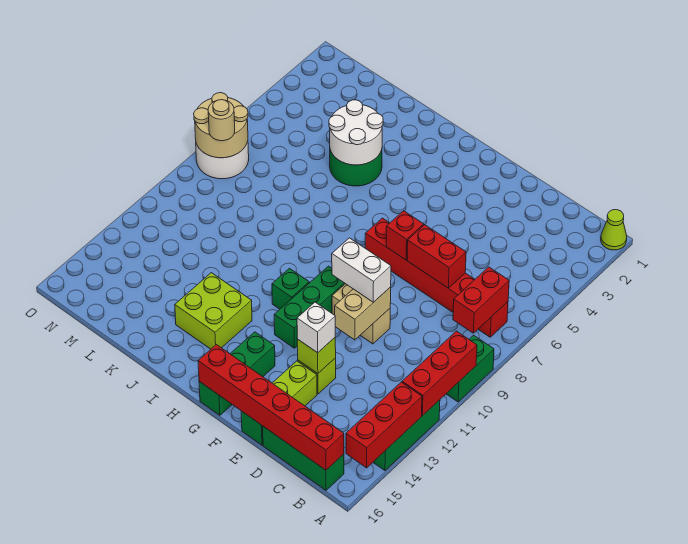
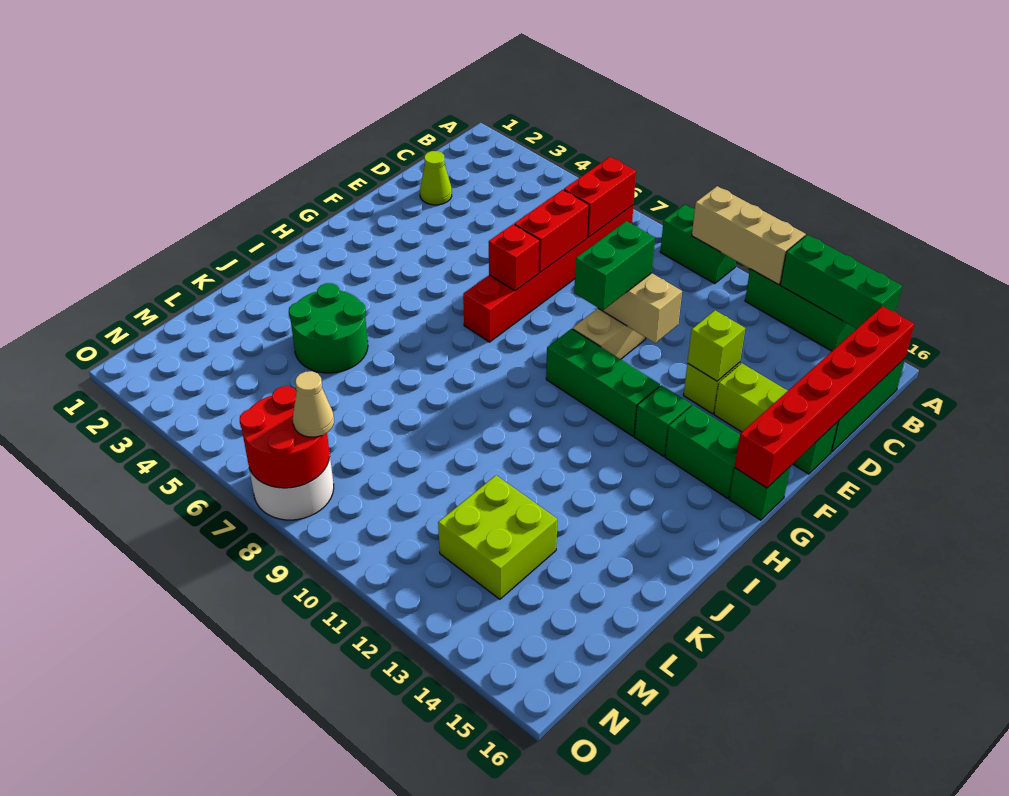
lime 1x1 cone [601,210,627,250] -> lime 1x1 cone moved to [420,151,452,205]
red 1x3 brick [402,331,477,416] -> tan 1x3 brick [692,186,806,285]
red 1x3 brick [346,382,422,468] -> green 1x3 brick [780,235,902,328]
red 1x2 brick [453,267,509,333] -> red 1x2 brick turned to [564,157,636,237]
white 1x2 brick [332,238,391,302] -> green 1x2 brick [574,221,655,311]
white 1x1 brick [297,302,335,353] -> none
green 1x1 brick [272,268,309,309] -> green 1x1 brick moved to [634,385,691,456]
lime 2x2 brick [175,273,252,349] -> lime 2x2 brick moved to [438,475,557,599]
white 2x2 round brick [329,100,383,165] -> none
tan 2x2 round brick [194,93,248,158] -> red 2x2 round brick [240,386,330,488]
tan 1x1 round brick [208,100,235,141] -> tan 1x1 cone [293,371,334,437]

